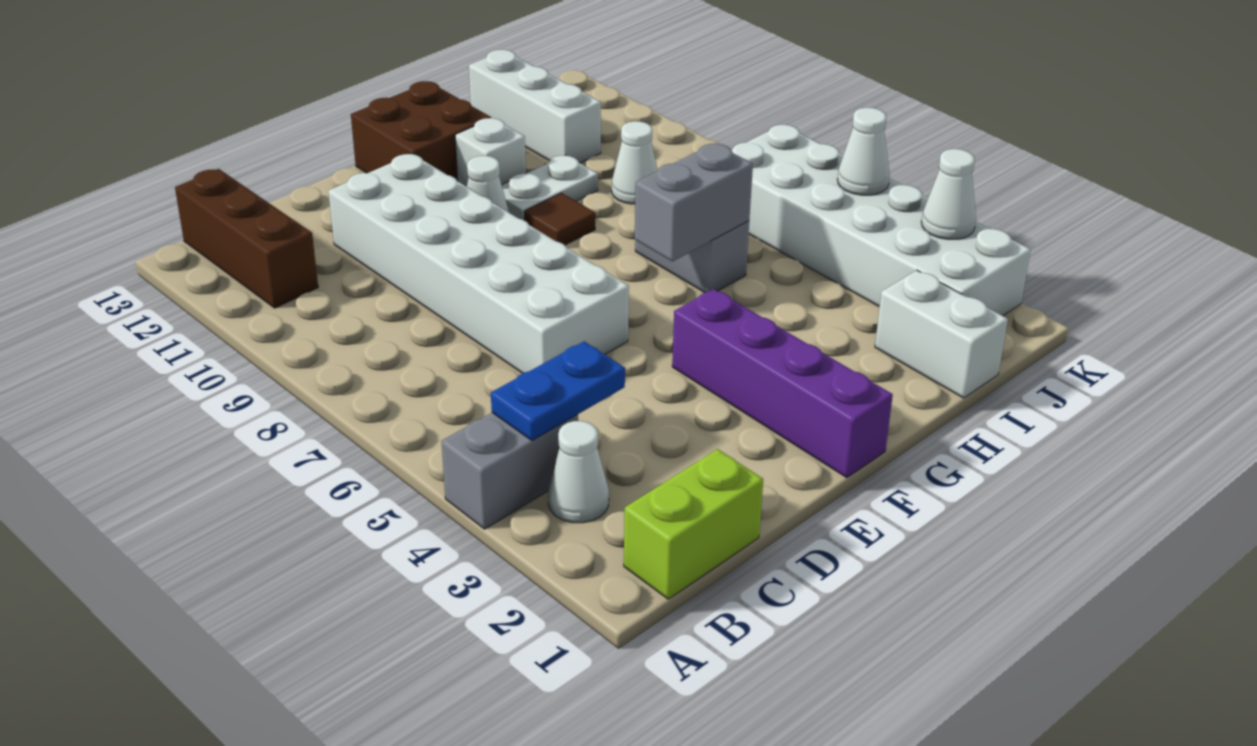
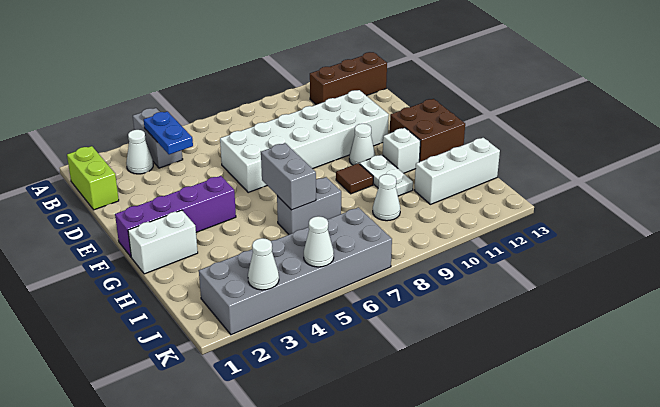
white 1x2 brick [875,270,1008,398] -> white 1x2 brick moved to [128,210,198,274]
white 2x6 brick [732,125,1031,316] -> grey 2x6 brick [199,207,392,335]

